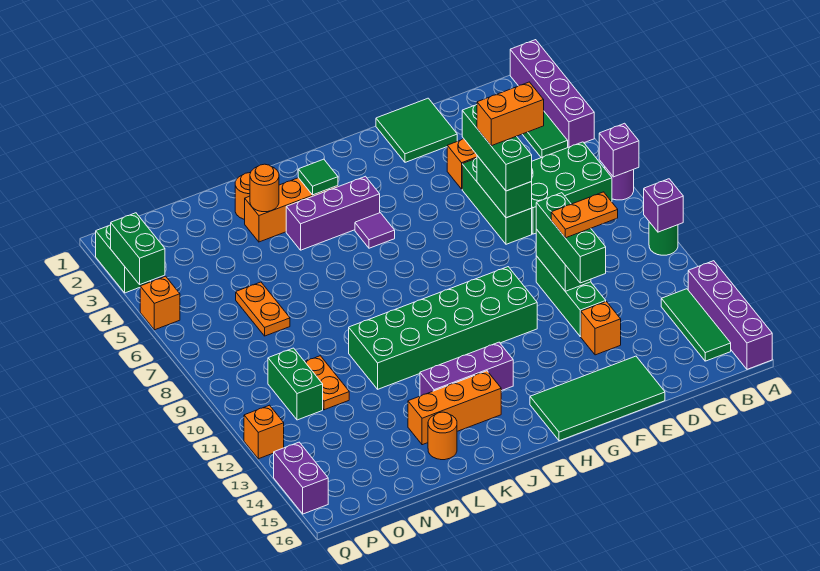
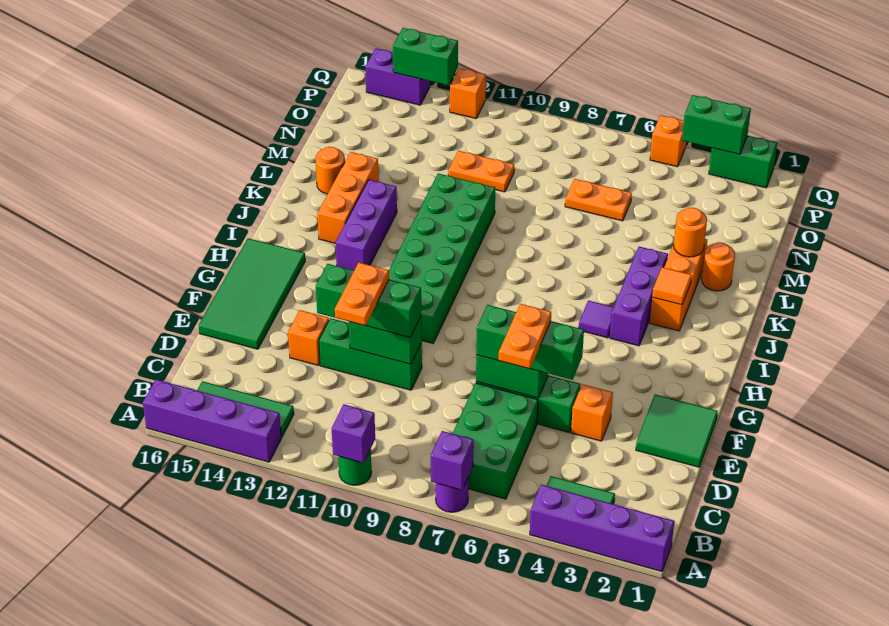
orange 1x2 brick [477,82,544,146] -> orange 1x2 plate [499,304,551,369]
green 1x1 tile [298,159,338,195] -> orange 1x1 tile [652,267,691,305]
green 1x2 brick [268,348,323,420] -> green 1x2 brick moved to [393,28,458,85]

